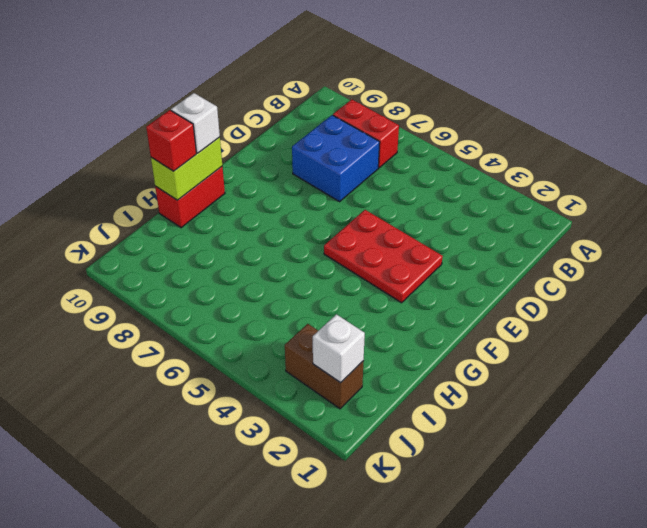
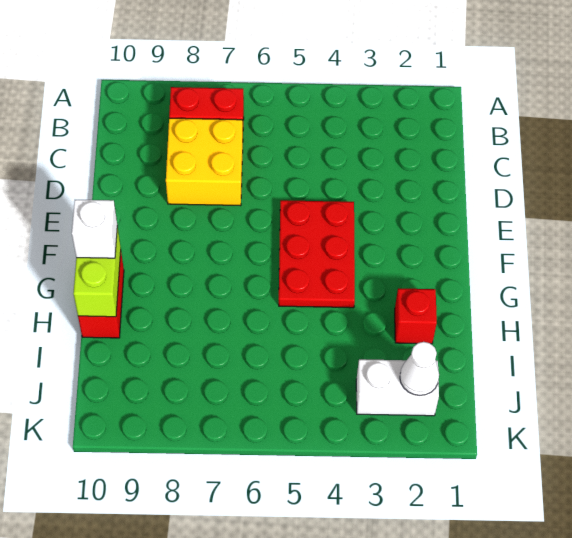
blue 2x2 brick [292,115,380,202] -> yellow 2x2 brick [166,118,243,206]
red 2x3 plate [324,210,443,303] -> red 2x3 plate turned to [279,200,355,308]
red 1x1 brick [146,110,196,171] -> red 1x1 brick moved to [395,288,437,344]
brown 1x2 brick [285,324,364,409] -> white 1x2 brick [356,359,439,416]
white 1x1 brick [313,314,365,383] -> white 1x1 cone [400,342,439,396]

